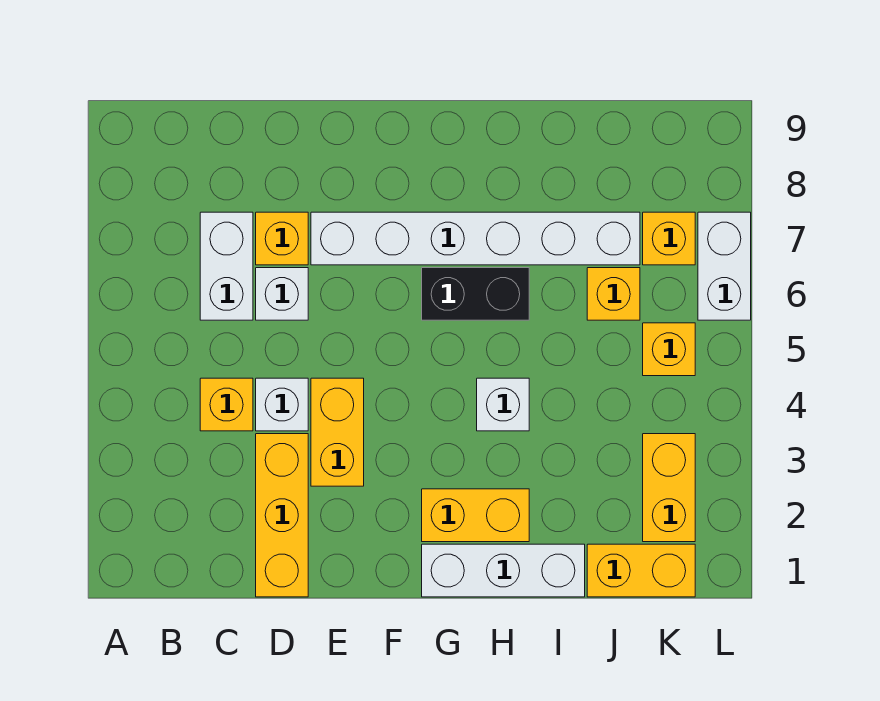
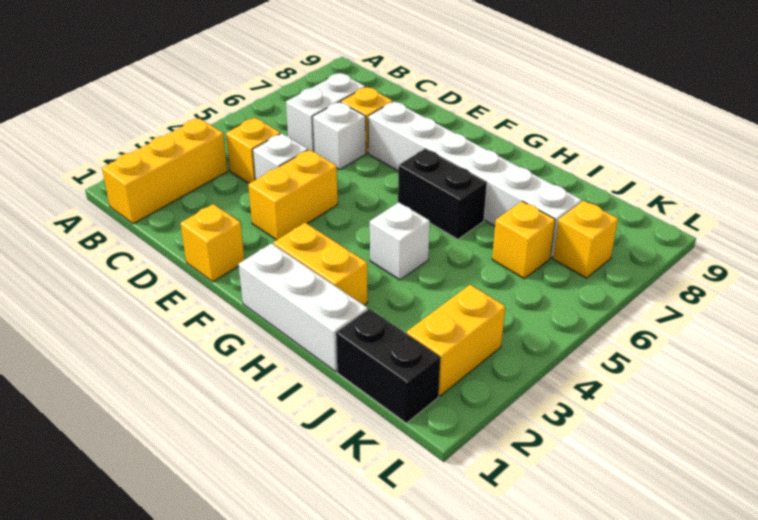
yellow 1x3 brick [256,434,308,597] -> yellow 1x3 brick moved to [102,118,228,224]
yellow 1x2 brick [587,544,695,597] -> black 1x2 brick [336,309,441,423]
yellow 1x1 brick [643,323,695,376] -> yellow 1x1 brick moved to [180,204,244,282]
white 1x2 brick [698,212,751,320] -> none

